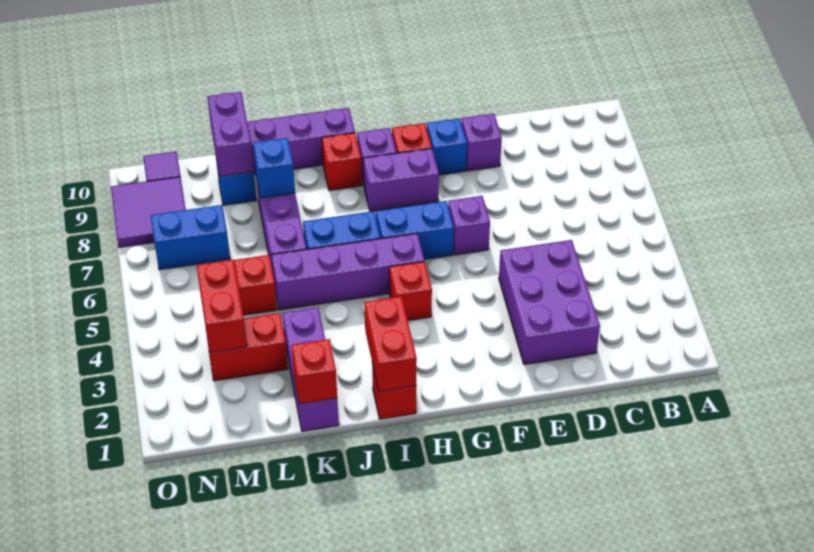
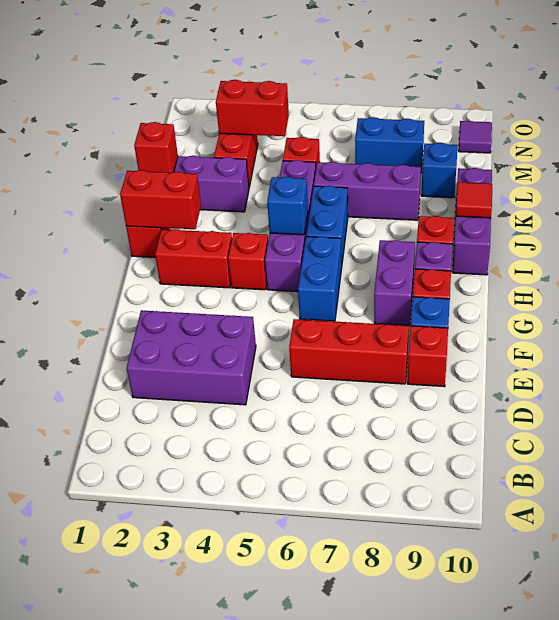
none -> red 1x3 brick [289,319,409,384]
purple 1x1 brick [461,114,502,171] -> red 1x1 brick [408,326,448,387]
purple 1x1 brick [448,196,490,255] -> none
none -> red 1x2 brick [155,229,232,288]
none -> red 1x1 tile [456,182,492,218]
blue 1x1 brick [253,138,295,198] -> blue 1x1 brick moved to [267,177,308,235]
purple 1x2 brick [207,92,254,176] -> none
blue 1x2 brick [151,205,230,270] -> blue 1x2 brick turned to [355,117,424,173]
purple 2x2 tile [111,177,185,247] -> none

